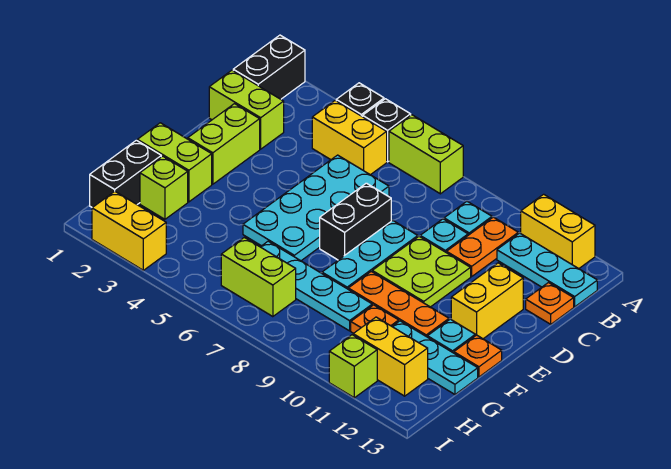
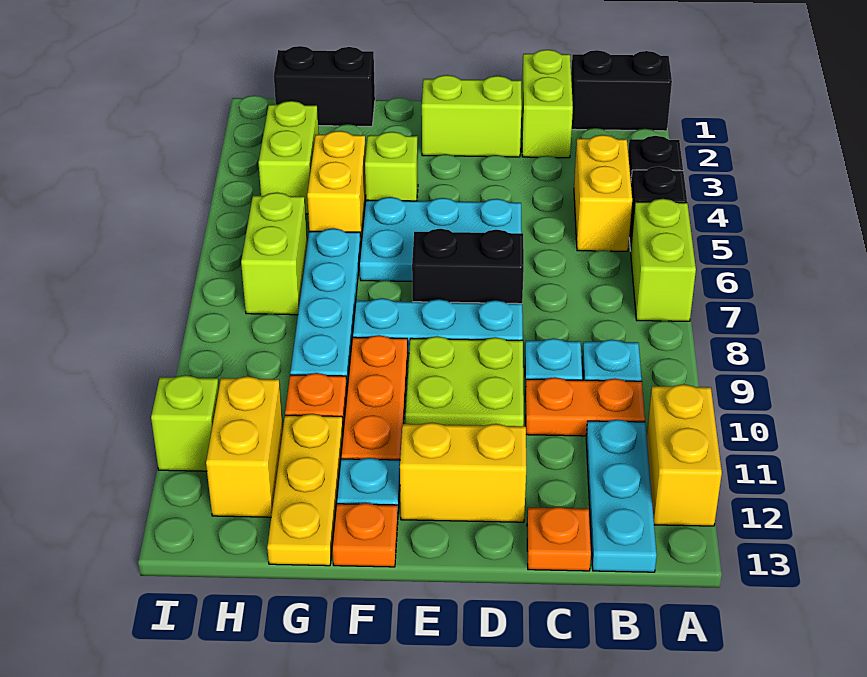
cyan 2x4 plate [243,155,389,261] -> cyan 2x3 plate [360,197,522,281]
lime 1x2 brick [137,123,212,202] -> lime 1x2 brick moved to [259,101,319,214]
lime 1x1 brick [140,156,188,219] -> lime 1x1 brick moved to [365,132,418,201]
cyan 1x3 plate [392,321,478,394] -> yellow 1x3 plate [267,414,343,566]
yellow 1x2 brick [92,191,166,270] -> yellow 1x2 brick moved to [307,131,366,241]

